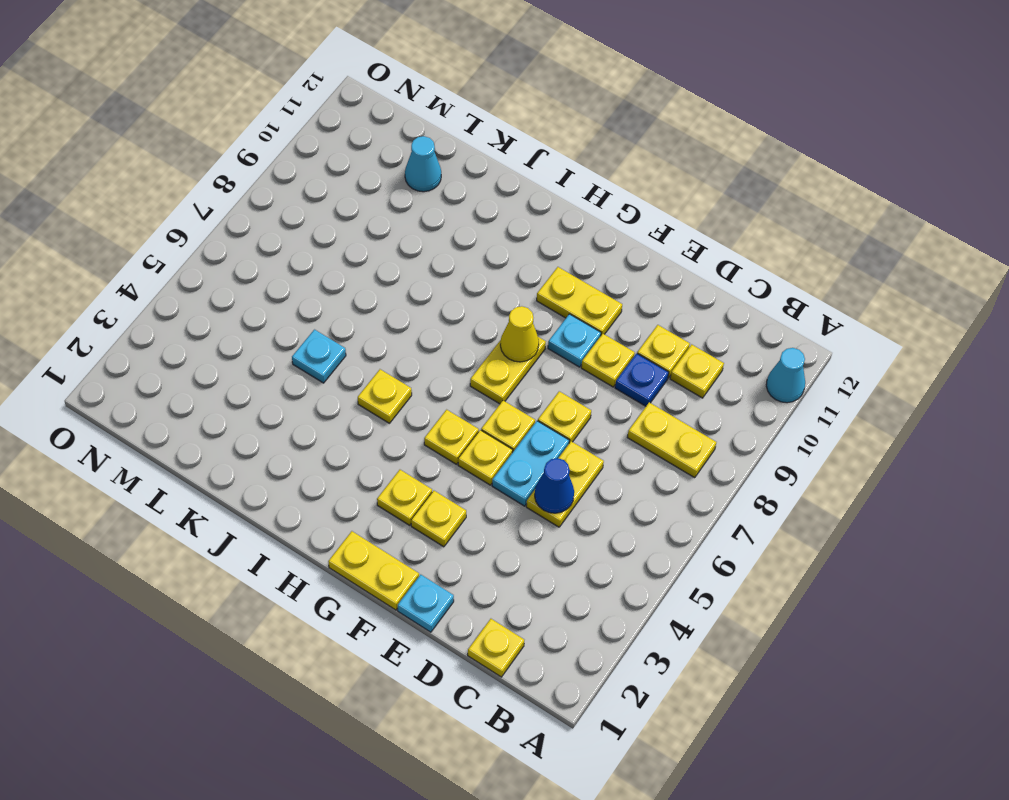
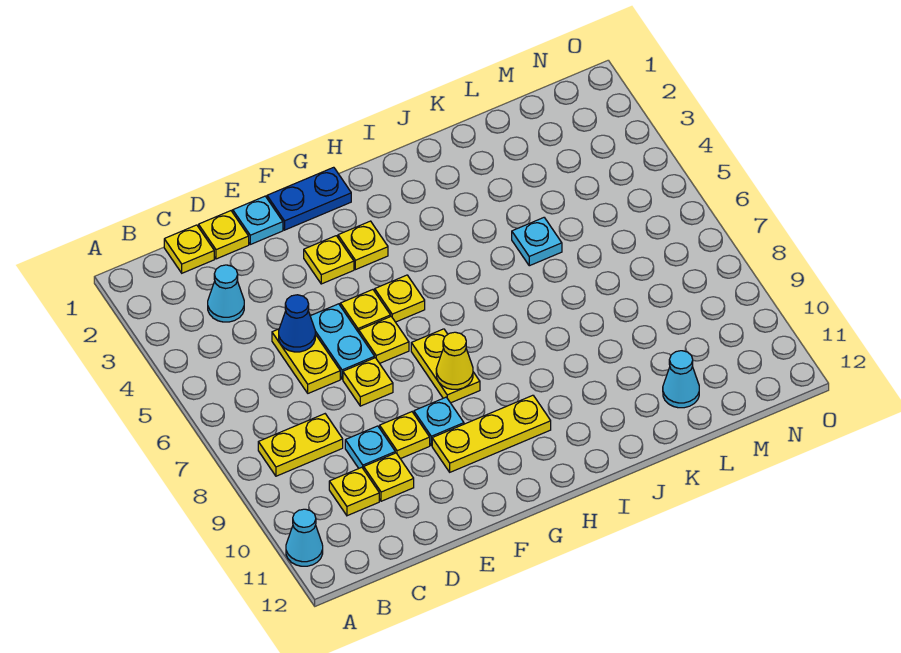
none -> cyan 1x1 cone [208,265,244,322]
blue 1x1 plate [615,353,669,406] -> cyan 1x1 plate [345,426,395,469]
yellow 1x2 plate [328,531,419,610] -> blue 1x2 plate [267,167,351,230]
yellow 1x2 plate [537,267,622,335] -> yellow 1x3 plate [432,395,551,472]
yellow 1x1 plate [358,369,412,423] -> yellow 1x1 plate moved to [199,211,249,259]

